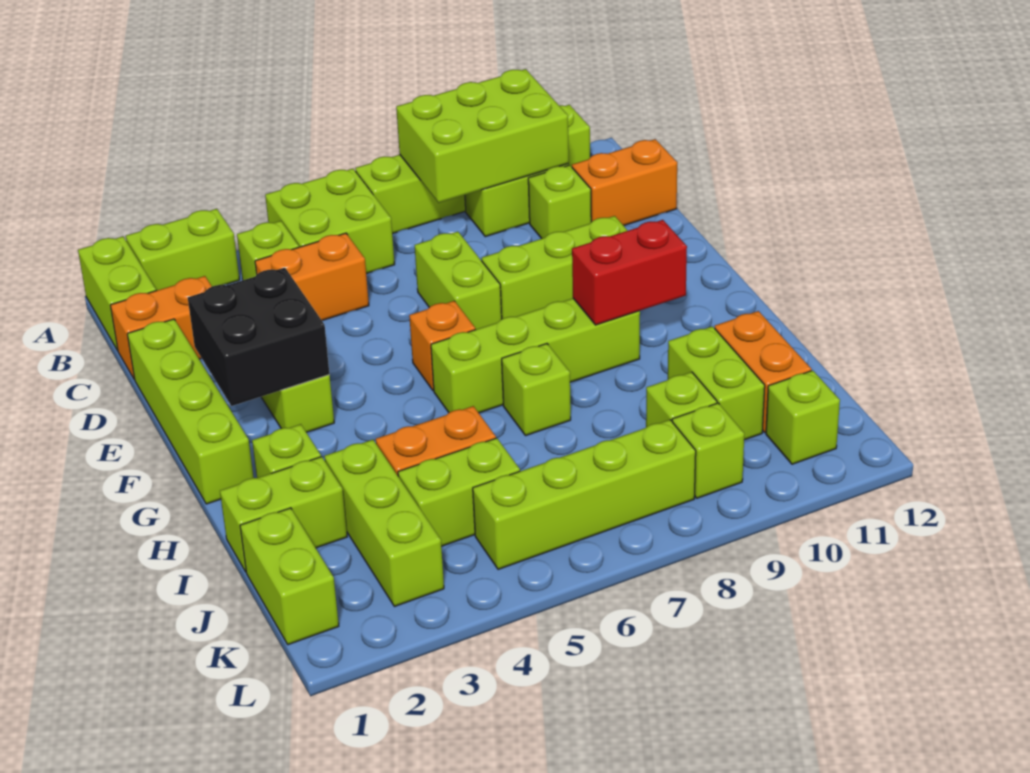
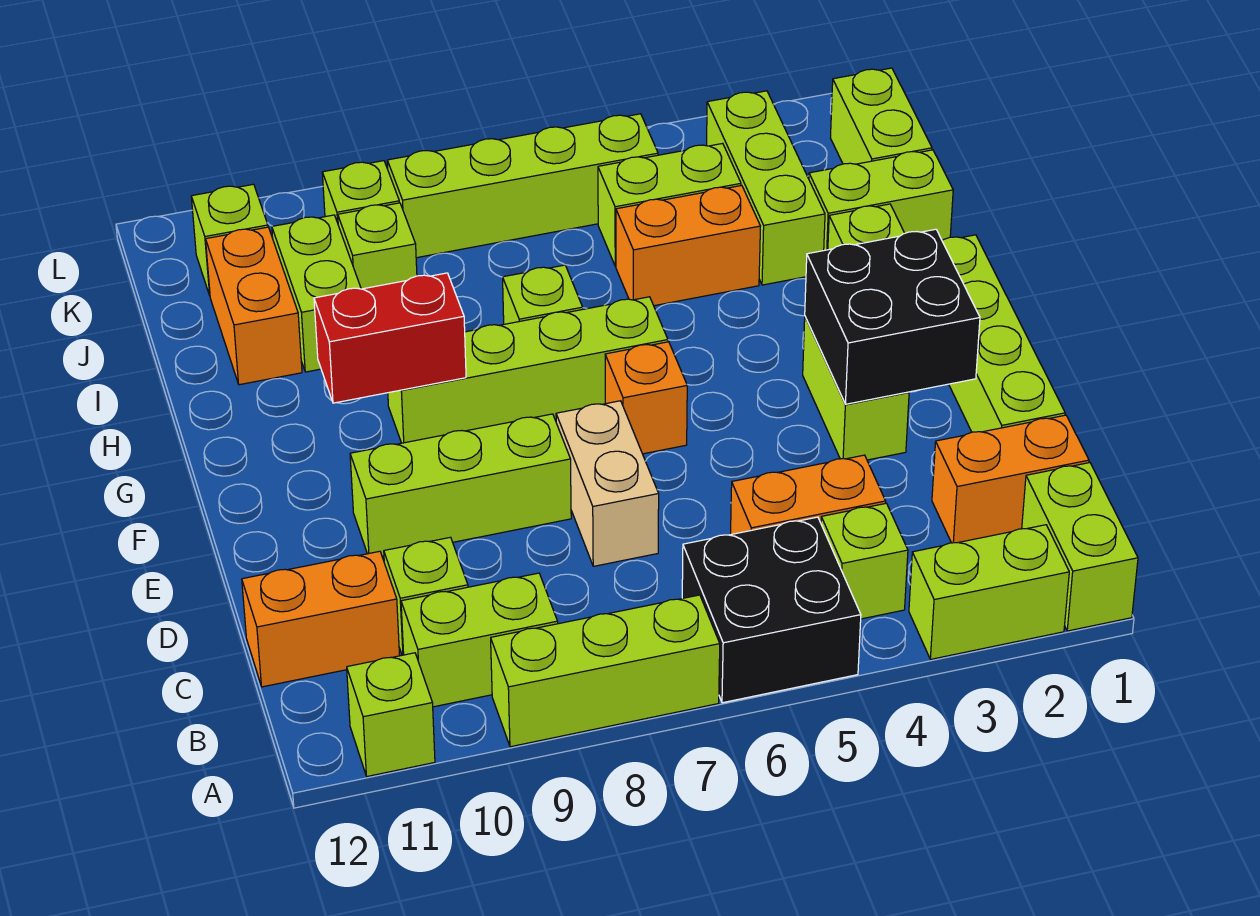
lime 2x2 brick [265,169,395,274] -> black 2x2 brick [682,517,861,703]
lime 2x3 brick [396,69,569,203] -> none
lime 1x2 brick [415,232,502,329] -> tan 1x2 brick [556,401,659,566]

